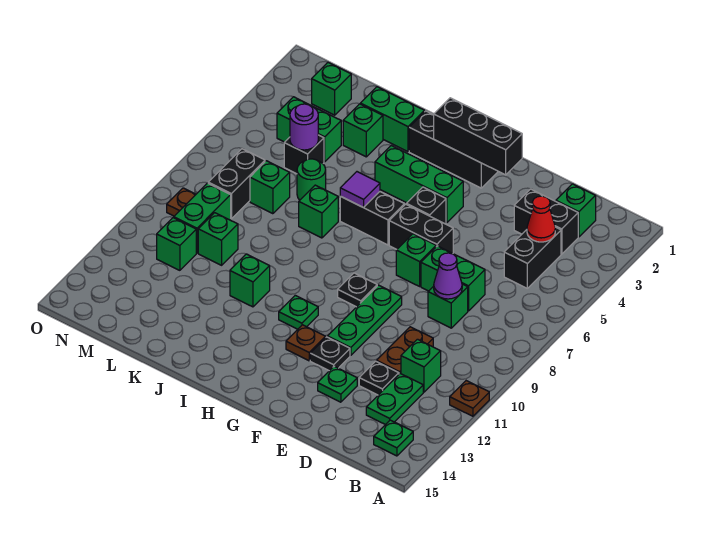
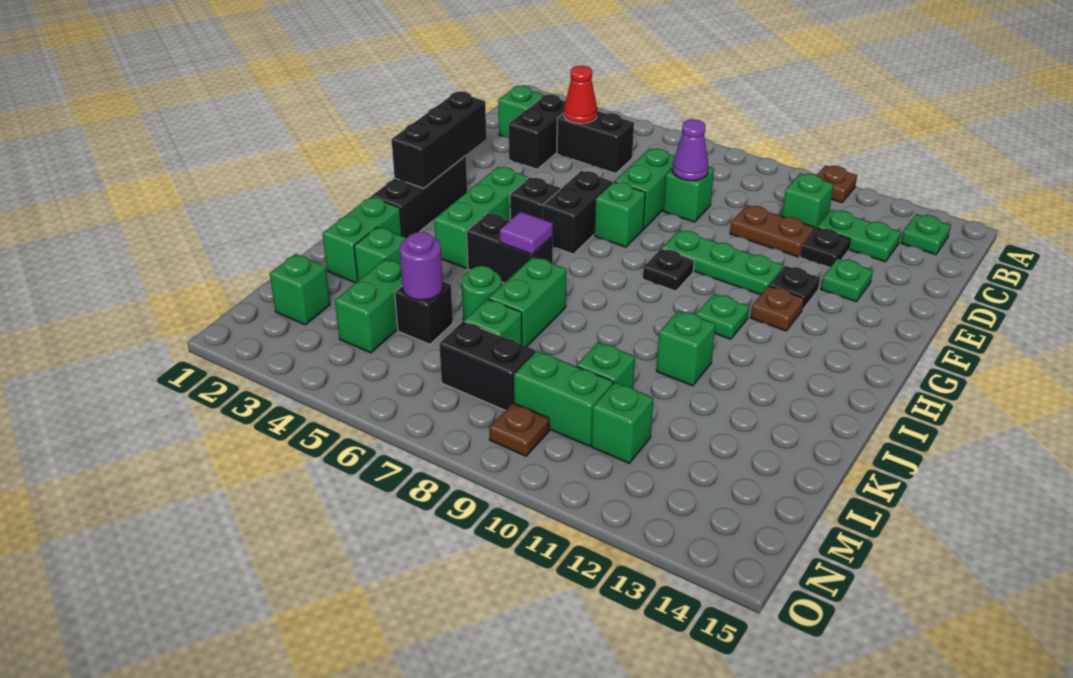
black 1x2 brick [340,192,404,245] -> black 1x2 brick turned to [467,213,553,283]
green 1x1 brick [299,185,338,238] -> green 1x2 brick [489,257,566,347]

